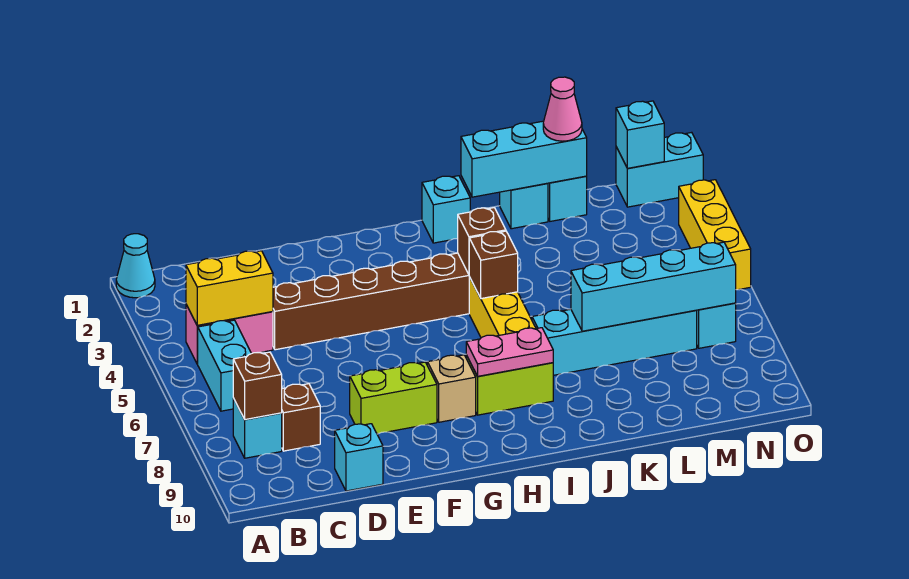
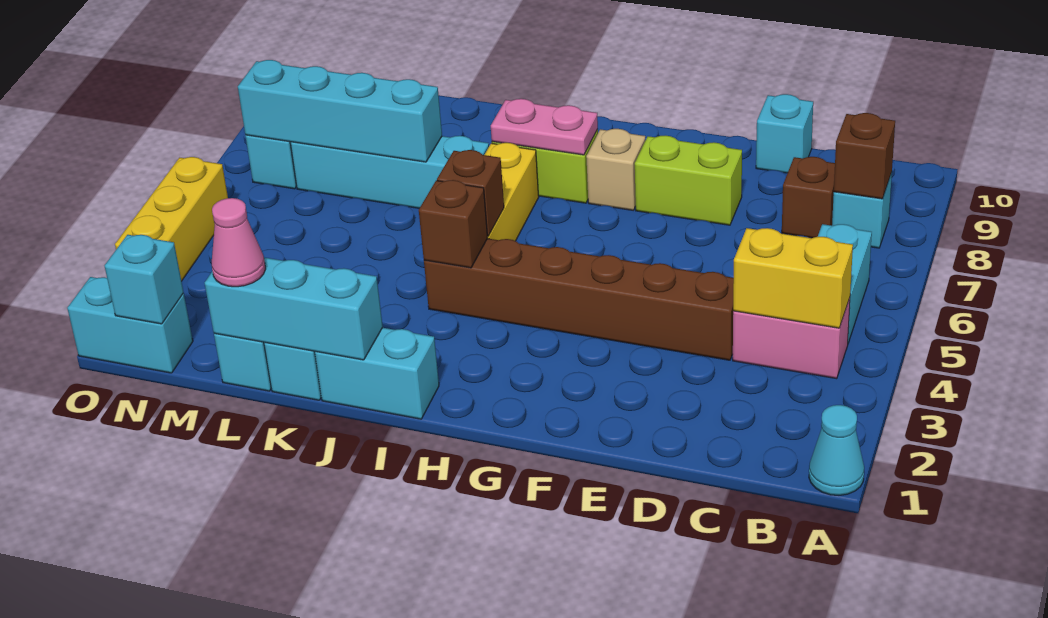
cyan 1x1 brick [422,176,470,243] -> cyan 1x2 brick [315,328,439,419]

